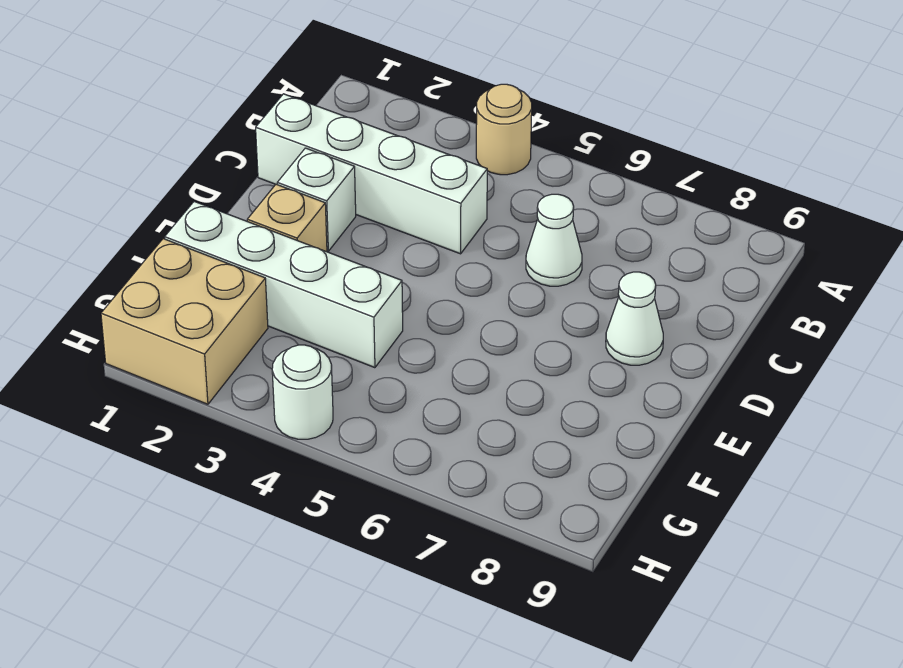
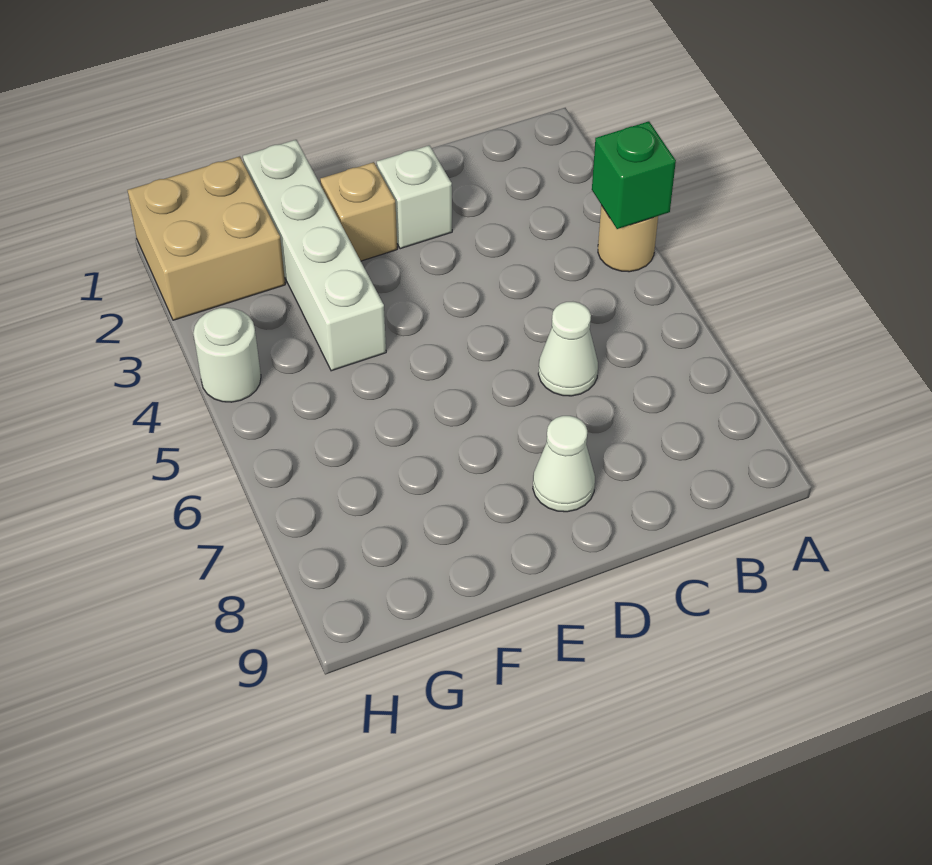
none -> green 1x1 brick [592,121,676,229]
white 1x4 brick [256,94,487,254] -> none

